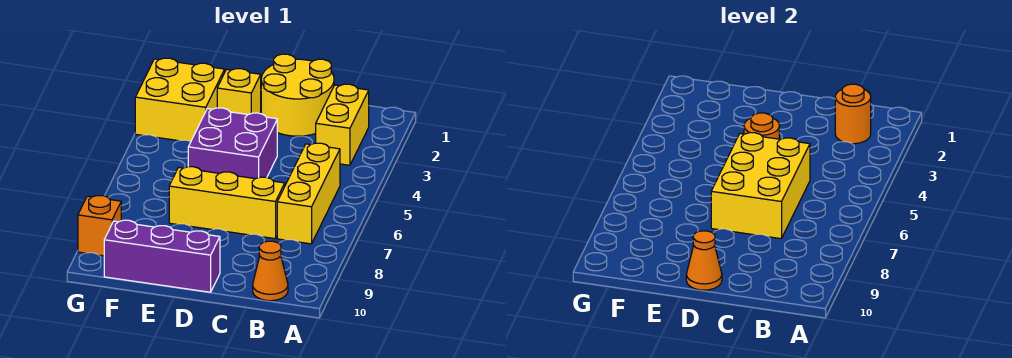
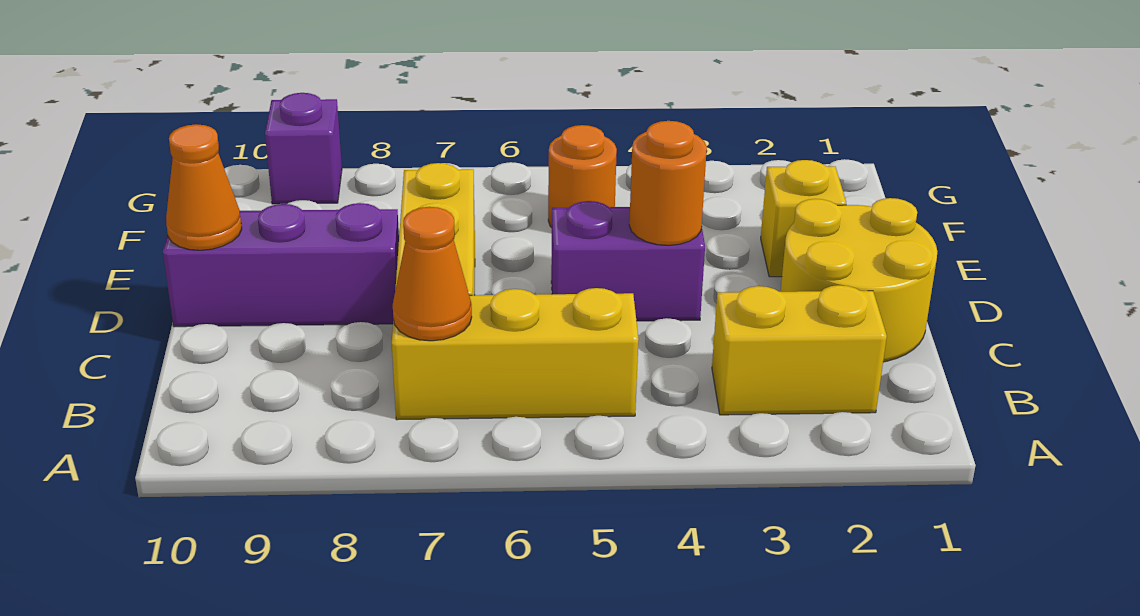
orange 1x1 round brick [835,84,871,144] -> orange 1x1 round brick moved to [548,125,617,228]
orange 1x1 cone [253,241,288,301] -> orange 1x1 cone moved to [393,207,472,341]
yellow 2x3 brick [711,133,810,239] -> none
purple 2x2 brick [188,108,277,179] -> purple 1x2 brick [551,201,705,321]
purple 1x3 brick [104,220,220,292] -> purple 1x3 brick turned to [163,203,399,327]
yellow 2x2 brick [135,58,225,141] -> none
orange 1x1 brick [78,196,121,256] -> purple 1x1 brick [265,93,342,204]

